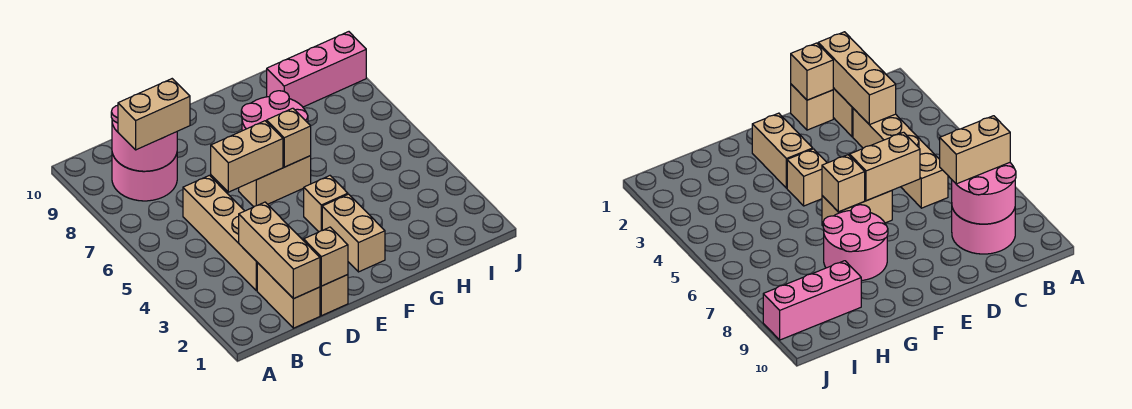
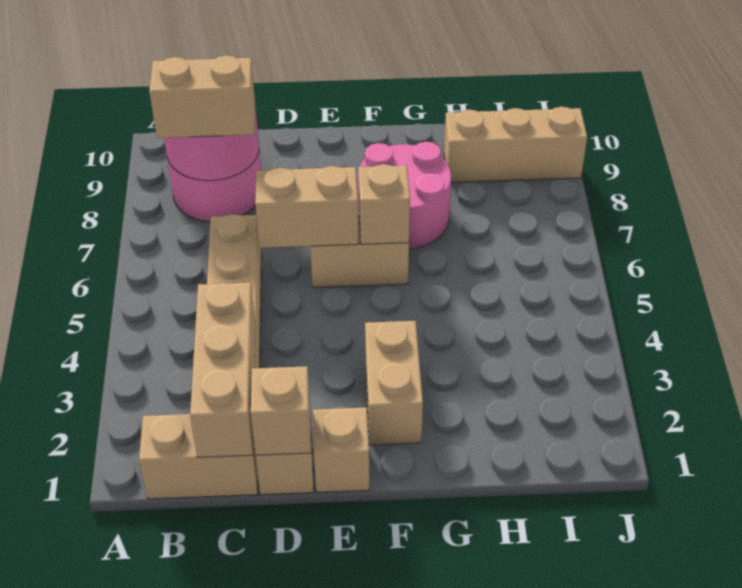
tan 1x2 brick [257,263,320,328] -> tan 1x2 brick turned to [139,414,258,499]
tan 1x1 brick [304,176,348,232] -> tan 1x1 brick moved to [313,407,370,492]
pink 1x3 brick [267,32,366,107] -> tan 1x3 brick [444,107,587,182]

